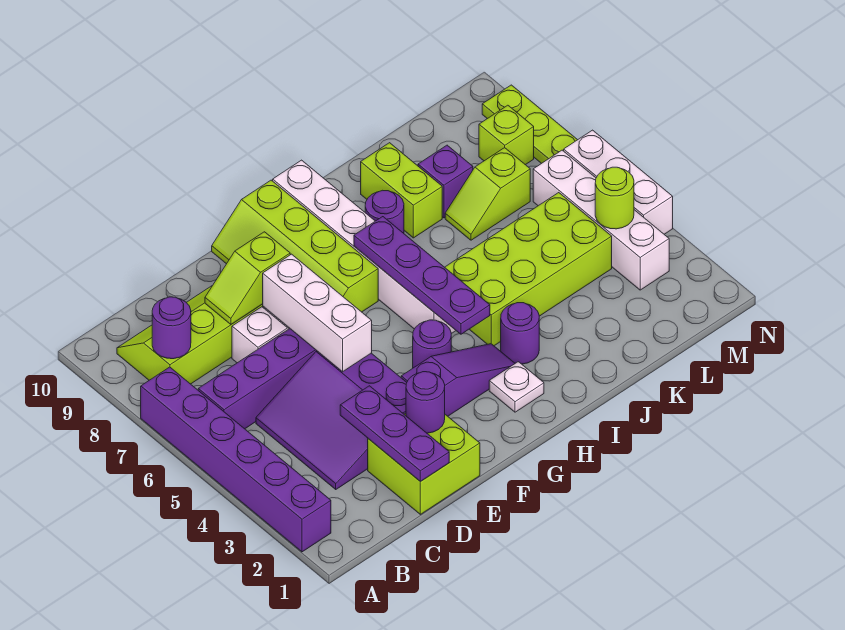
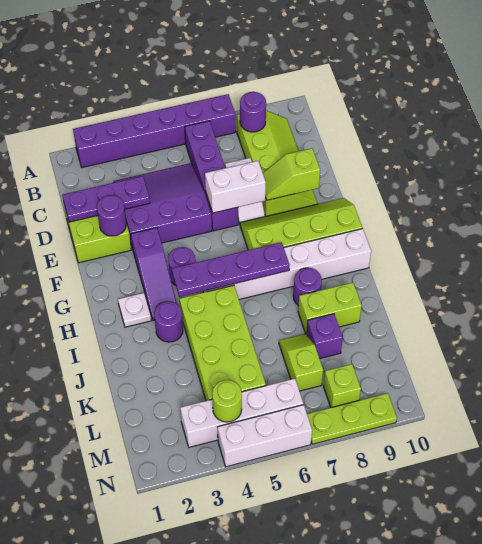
lime 1x2 slope [205,232,290,324] -> lime 1x2 slope turned to [263,148,320,200]
white 1x3 brick [263,254,372,372] -> white 1x2 brick [205,161,266,213]

